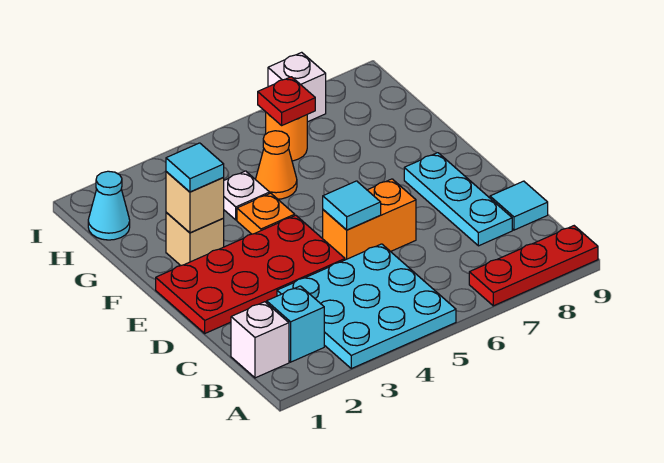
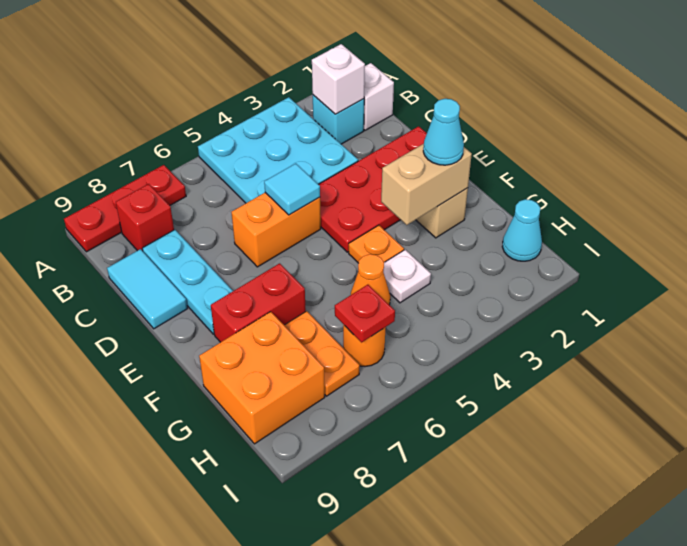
none -> red 1x1 brick [116,184,174,251]
cyan 1x1 tile [490,181,548,230] -> cyan 1x2 tile [107,249,187,329]
tan 1x1 brick [166,172,224,233] -> tan 1x2 brick [381,144,472,225]
cyan 1x1 tile [166,143,224,192] -> cyan 1x1 cone [423,99,464,165]
none -> red 1x2 brick [211,263,306,342]
none -> orange 1x2 plate [284,311,360,396]
none -> orange 2x2 brick [199,312,325,444]
white 1x1 brick [268,52,326,122] -> white 1x1 brick moved to [312,44,365,114]

